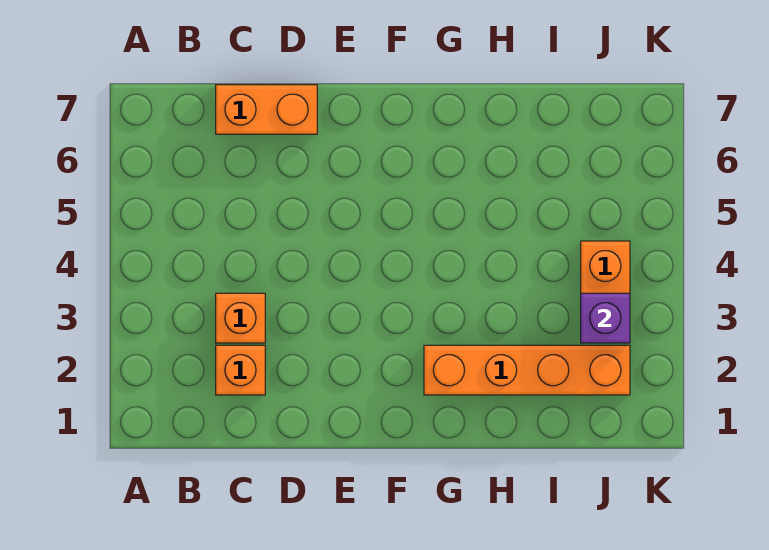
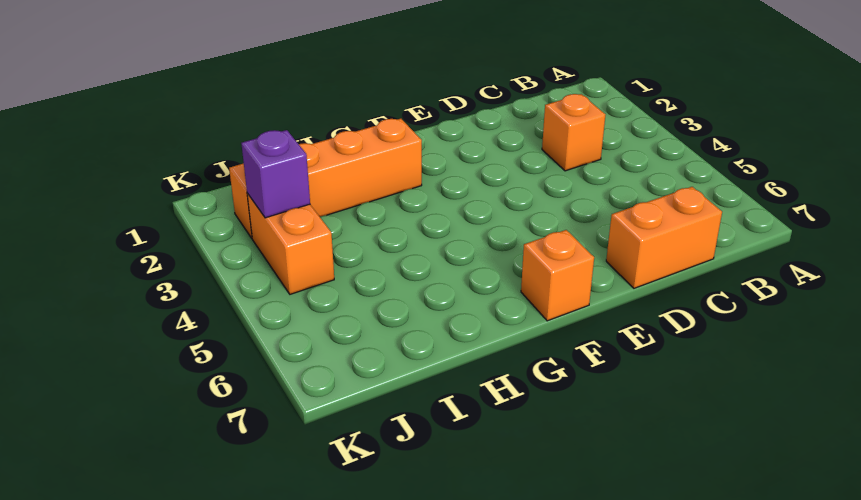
orange 1x1 brick [216,345,265,395] -> orange 1x1 brick moved to [521,230,594,321]

